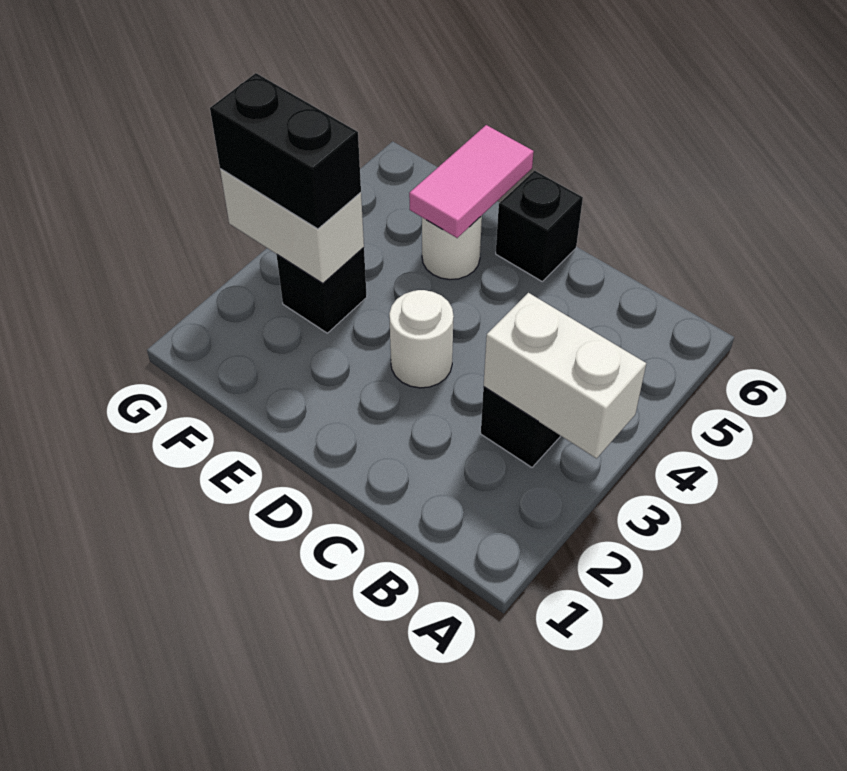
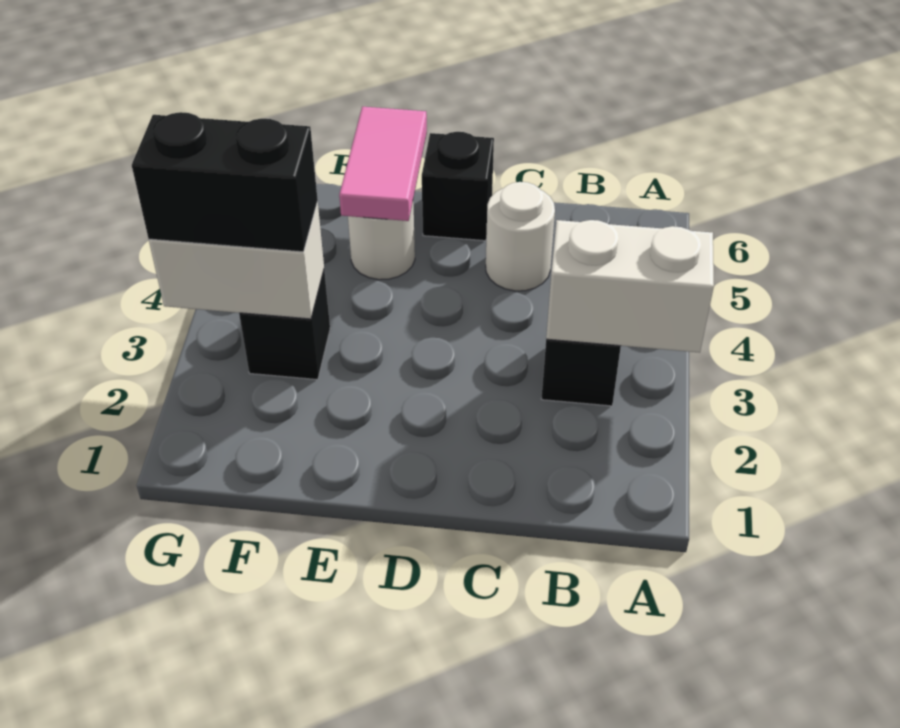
white 1x1 round brick [389,290,454,388] -> white 1x1 round brick moved to [486,182,555,291]

